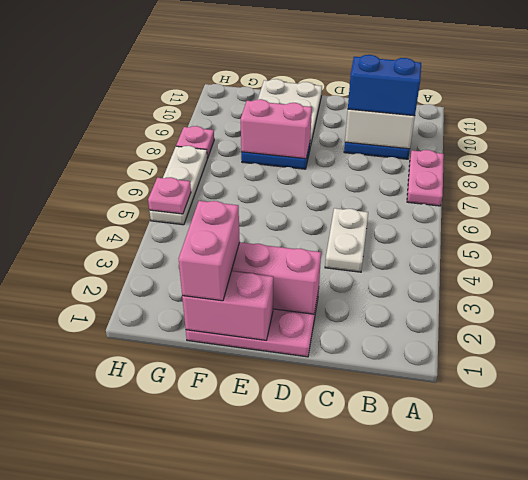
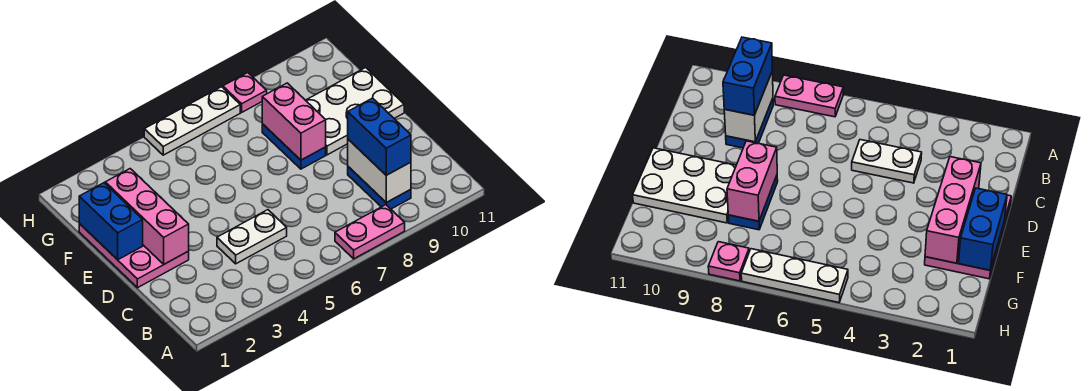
pink 1x2 brick [182,271,273,340] -> blue 1x2 brick [79,183,143,260]
pink 1x2 brick [178,201,240,301] -> none
pink 1x1 plate [148,177,191,214] -> none

